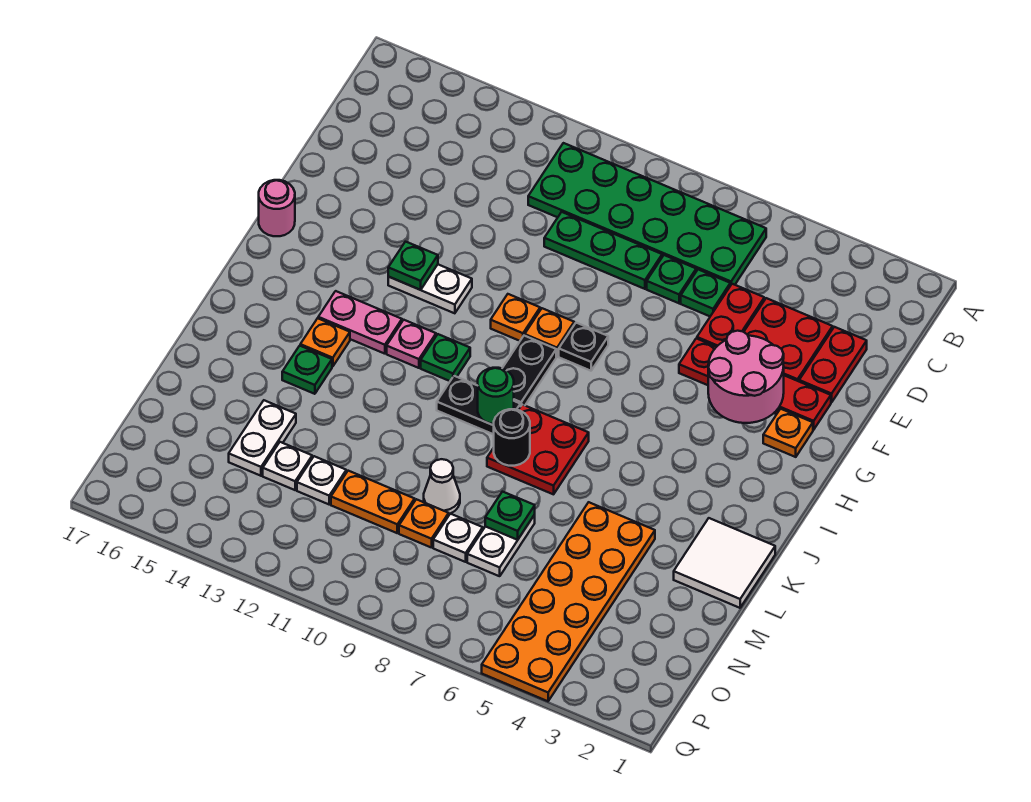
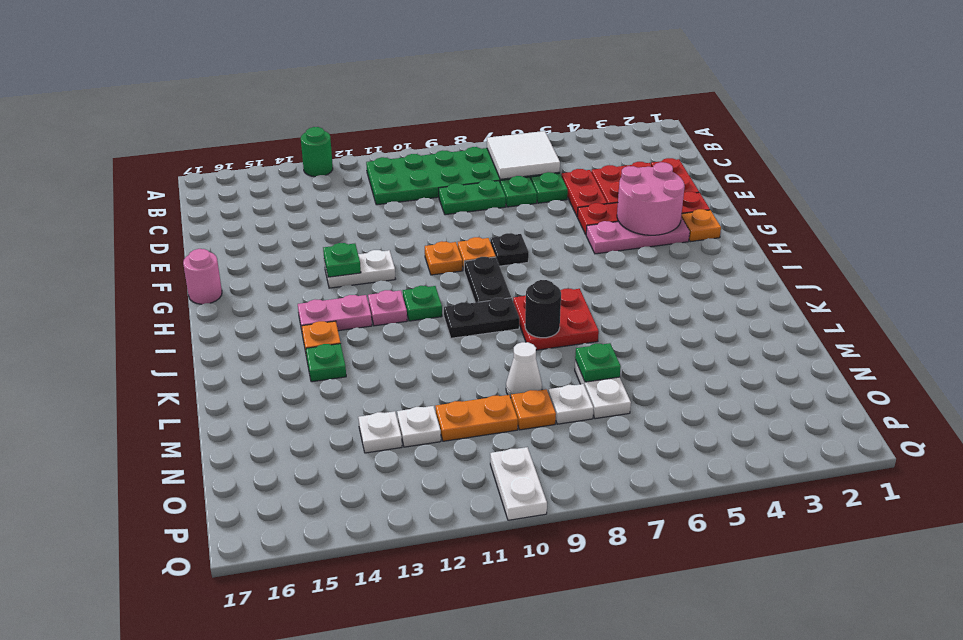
green 1x3 plate [544,212,662,289] -> green 1x2 plate [439,180,506,215]
none -> pink 1x3 plate [586,217,690,254]
green 1x1 round brick [478,368,514,424] -> green 1x1 round brick moved to [301,127,333,177]
white 2x2 tile [674,518,775,608] -> white 2x2 tile moved to [487,131,560,179]
orange 2x6 plate [482,502,655,701] -> none
white 1x2 plate [229,400,296,476] -> white 1x2 plate moved to [490,447,547,520]

